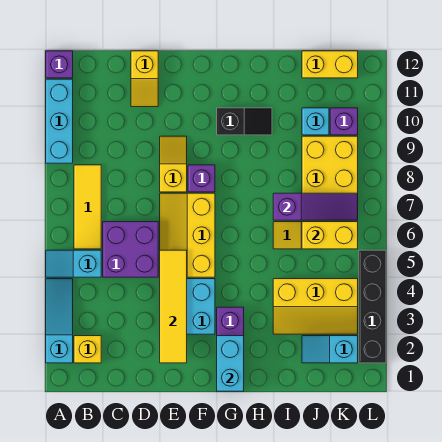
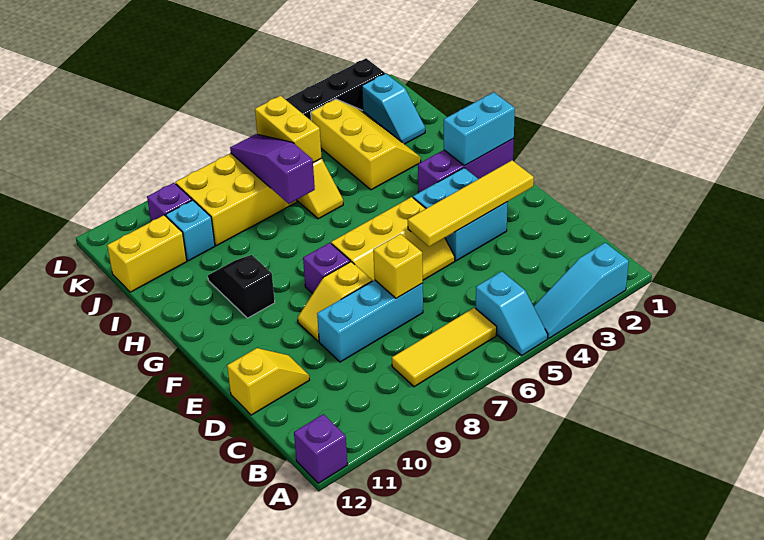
cyan 1x3 brick [46,79,73,163] -> cyan 1x3 brick moved to [317,280,423,362]
yellow 1x1 brick [74,336,101,363] -> yellow 1x1 brick moved to [373,234,423,298]
purple 2x2 brick [103,222,158,277] -> none
yellow 1x2 brick [302,51,358,78] -> yellow 1x2 brick turned to [107,215,187,292]

